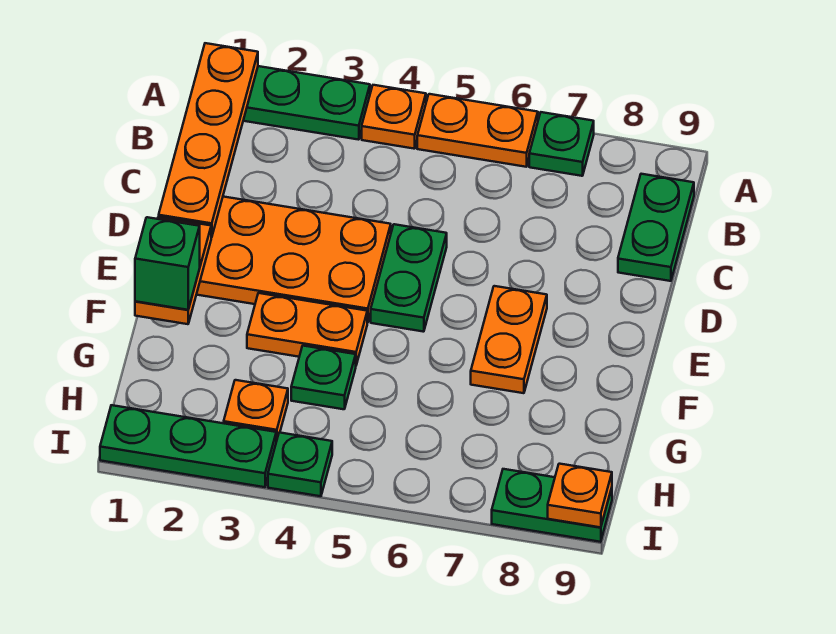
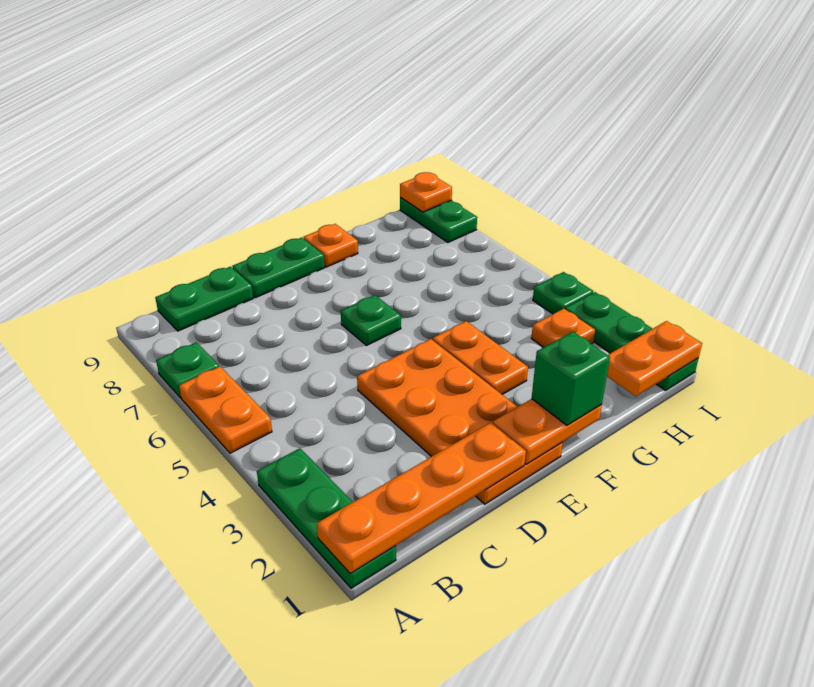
orange 1x1 plate [362,85,426,149] -> orange 1x1 plate moved to [303,224,358,267]
green 1x2 plate [371,224,447,332] -> green 1x2 plate moved to [232,237,325,298]
orange 1x2 plate [471,286,547,393] -> orange 1x2 plate moved to [607,321,702,396]
green 1x1 plate [291,346,356,409] -> green 1x1 plate moved to [341,295,401,346]

